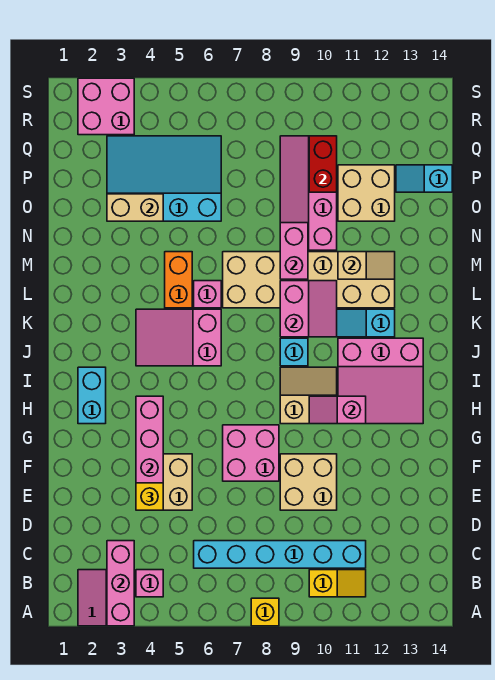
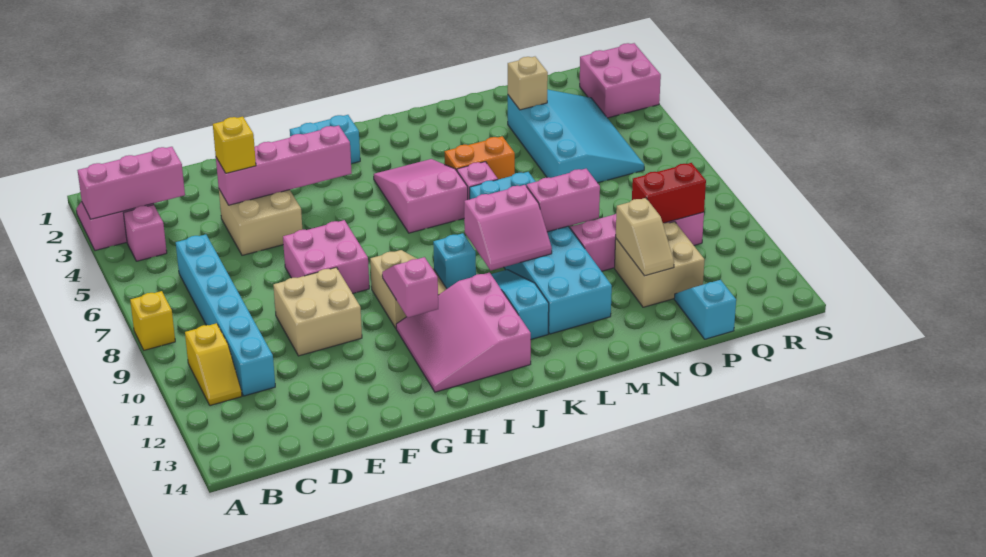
tan 2x6 brick [223,252,395,308] -> cyan 2x6 brick [470,172,612,334]
tan 1x2 slope [338,252,395,279] -> tan 1x2 slope moved to [616,198,674,276]
tan 1x2 brick [107,194,163,221] -> tan 1x1 brick [508,57,548,110]

